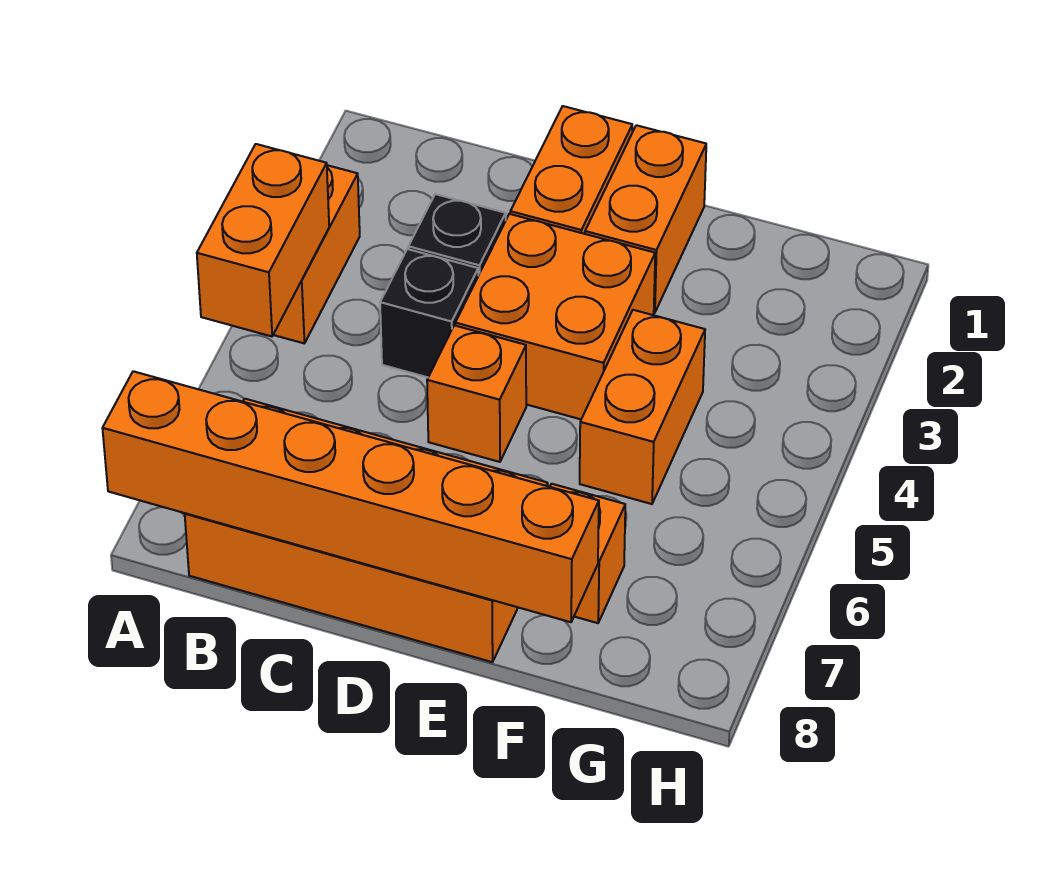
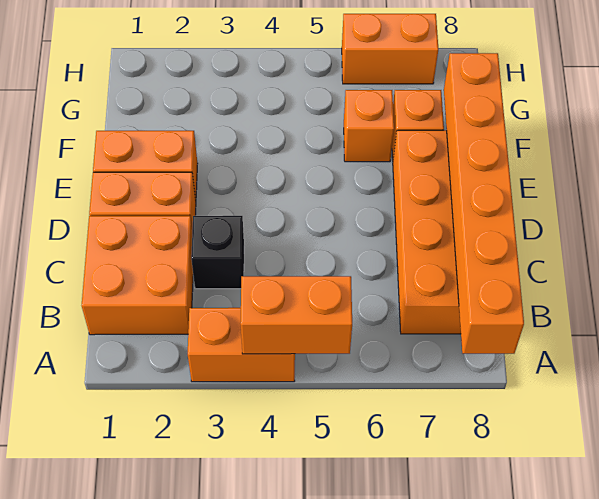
black 1x1 brick [380,249,478,377] -> none
orange 2x2 brick [455,214,655,419] -> orange 2x2 brick moved to [82,216,193,335]
orange 1x1 brick [427,325,526,462] -> orange 1x1 brick moved to [344,90,394,162]
orange 1x2 brick [580,310,705,504] -> orange 1x2 brick moved to [342,14,438,84]

